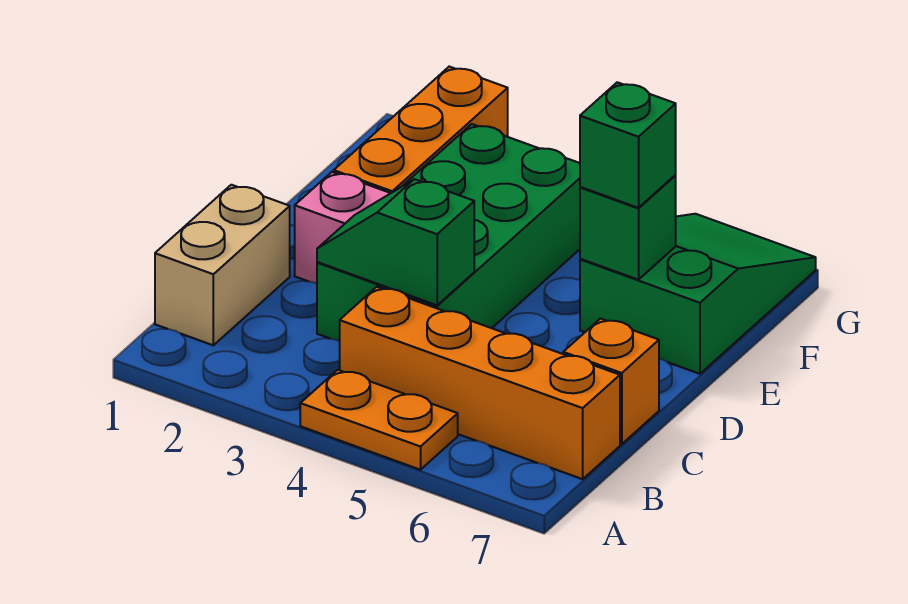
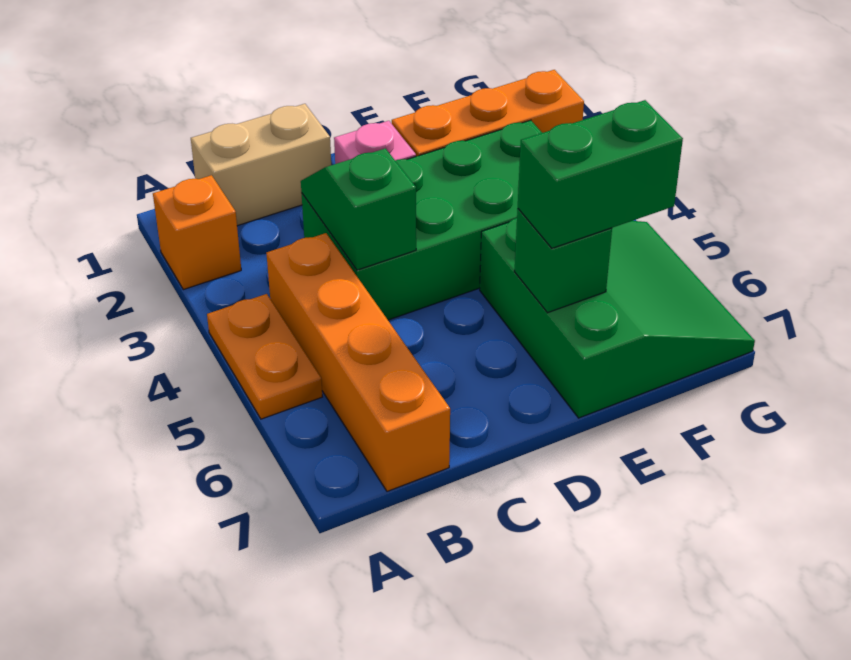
orange 1x1 brick [563,319,659,444] -> orange 1x1 brick moved to [153,175,241,290]
green 2x3 slope [580,214,816,374] -> green 3x3 slope [480,218,755,418]
green 1x1 brick [580,82,676,208] -> green 1x2 brick [518,100,683,248]

